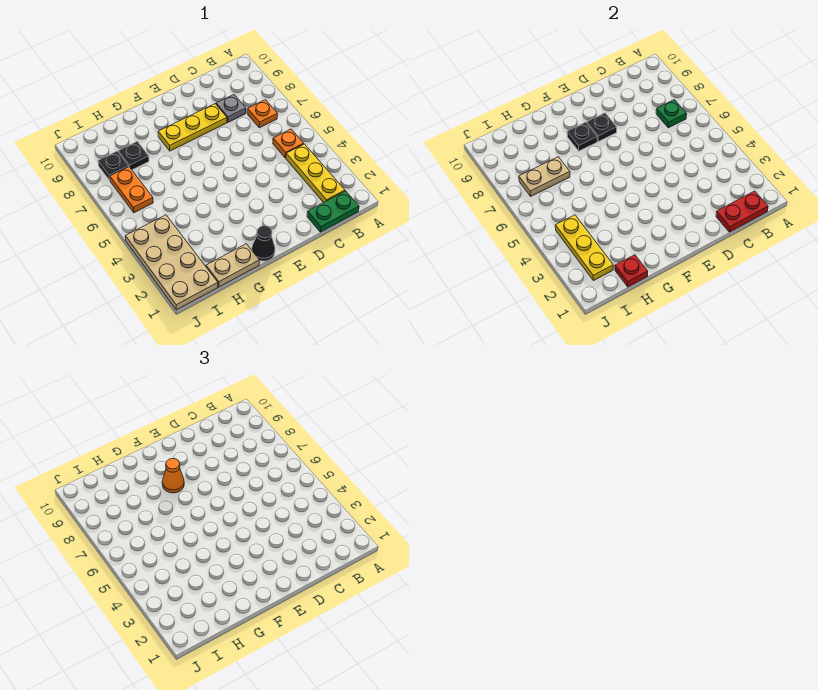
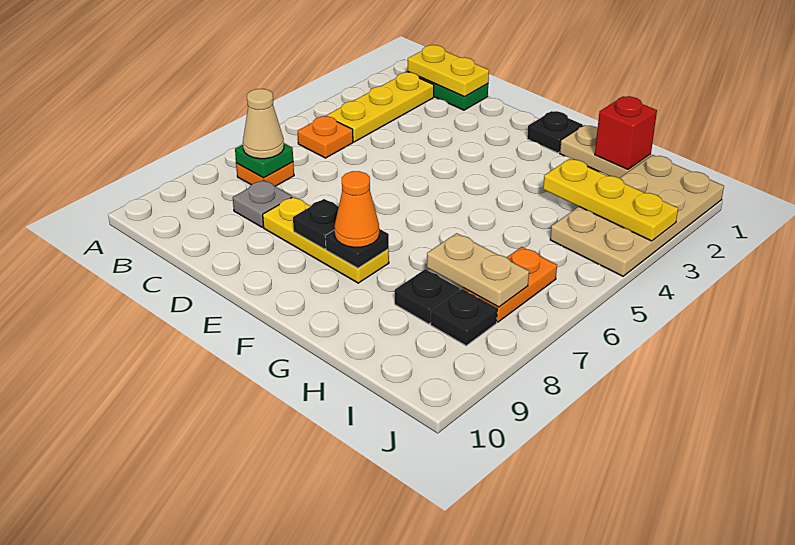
red 1x2 plate [716,191,768,232] -> yellow 1x2 plate [408,45,489,97]
none -> tan 1x1 cone [243,89,284,159]
black 1x1 cone [252,226,275,261] -> black 1x1 plate [527,111,583,153]
red 1x1 plate [615,255,648,287] -> red 1x1 brick [595,96,657,169]
yellow 1x3 plate [555,215,613,281] -> yellow 1x3 plate turned to [543,159,678,241]

